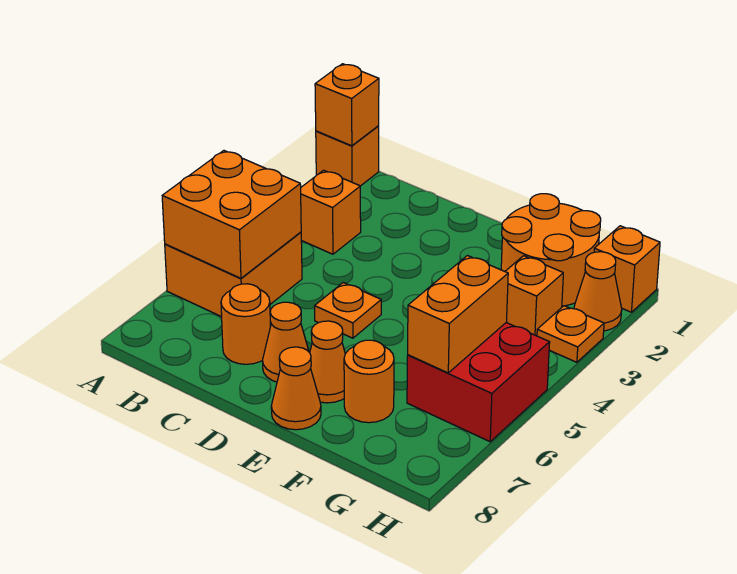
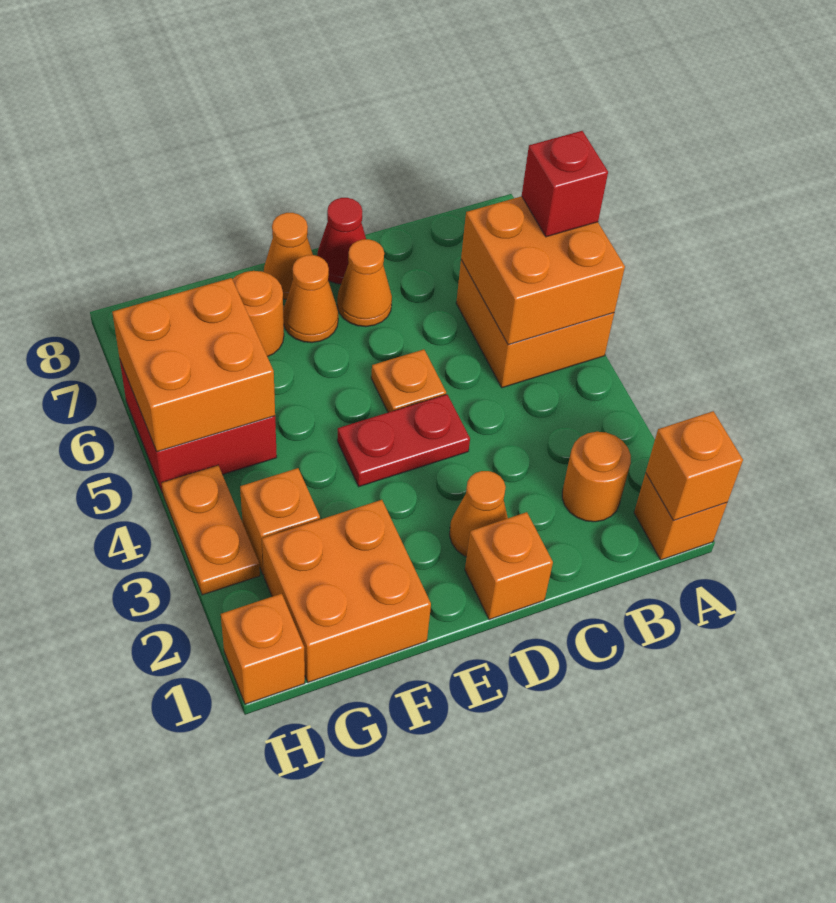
none -> red 1x1 brick [522,131,608,237]
orange 1x1 brick [301,170,361,254] -> orange 1x1 brick moved to [465,512,553,620]
orange 1x1 round brick [221,284,270,364] -> orange 1x1 round brick moved to [562,432,631,522]
none -> red 1x2 plate [337,395,470,487]
none -> red 1x1 cone [317,198,366,284]
orange 2x2 round brick [501,194,601,306] -> orange 2x2 brick [262,500,431,682]
orange 1x2 brick [408,256,508,373] -> orange 2x2 brick [112,278,275,452]
orange 1x1 cone [574,252,622,331] -> orange 1x1 cone moved to [450,471,508,557]
orange 1x1 plate [537,306,604,362] -> orange 1x2 plate [162,465,260,595]

